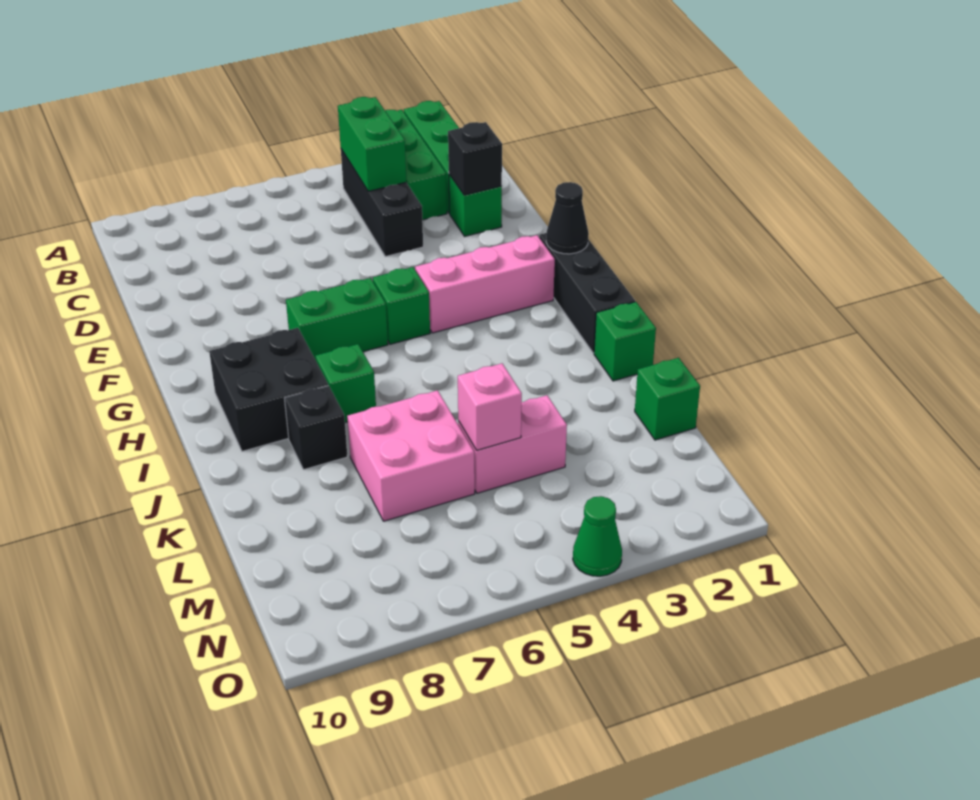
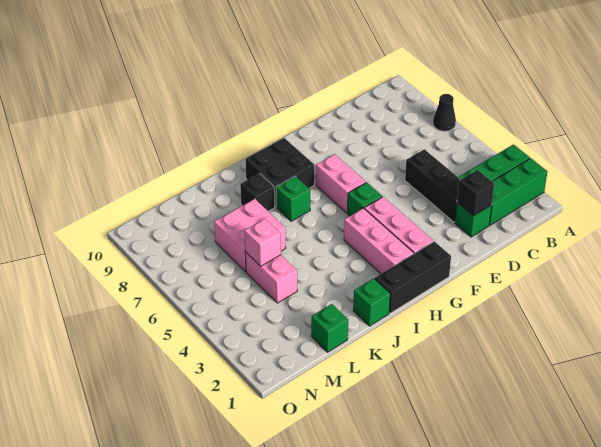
black 1x3 brick [341,149,423,257] -> black 1x3 brick turned to [405,149,461,222]
green 1x2 brick [338,97,406,191] -> none
black 1x1 cone [546,182,589,254] -> black 1x1 cone moved to [433,94,456,131]
green 1x2 brick [286,278,388,360] -> pink 1x2 brick [316,154,366,213]
none -> pink 1x3 brick [344,208,414,274]
green 1x1 cone [573,496,622,576] -> none

